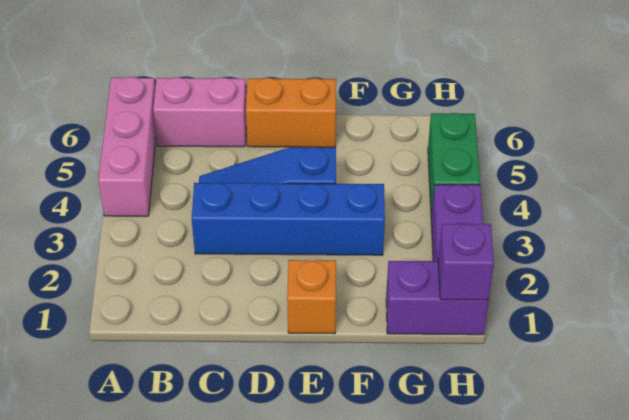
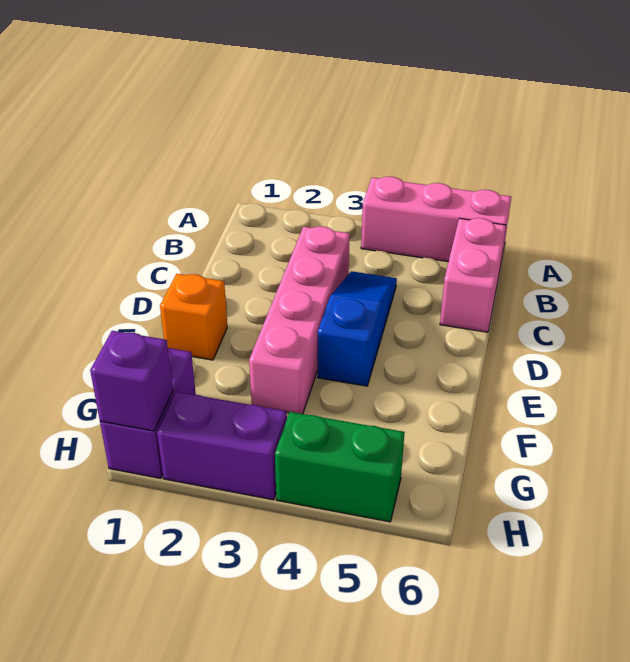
blue 1x4 brick [192,183,385,255] -> pink 1x4 brick [249,226,350,414]
orange 1x2 brick [246,78,336,147] -> none

